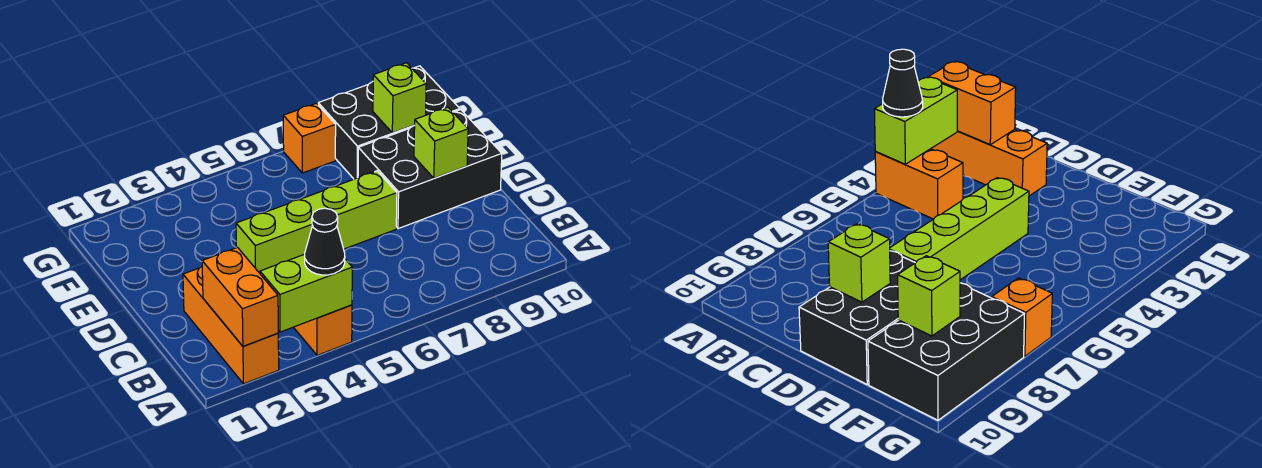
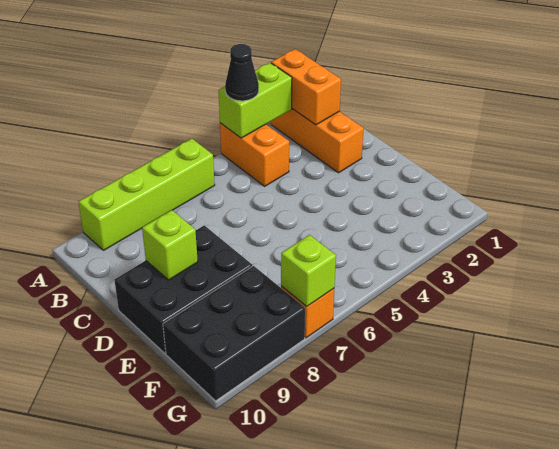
lime 1x4 brick [236,171,397,273] -> lime 1x4 brick moved to [79,139,215,250]
lime 1x1 brick [373,63,426,133] -> lime 1x1 brick moved to [281,235,336,306]

